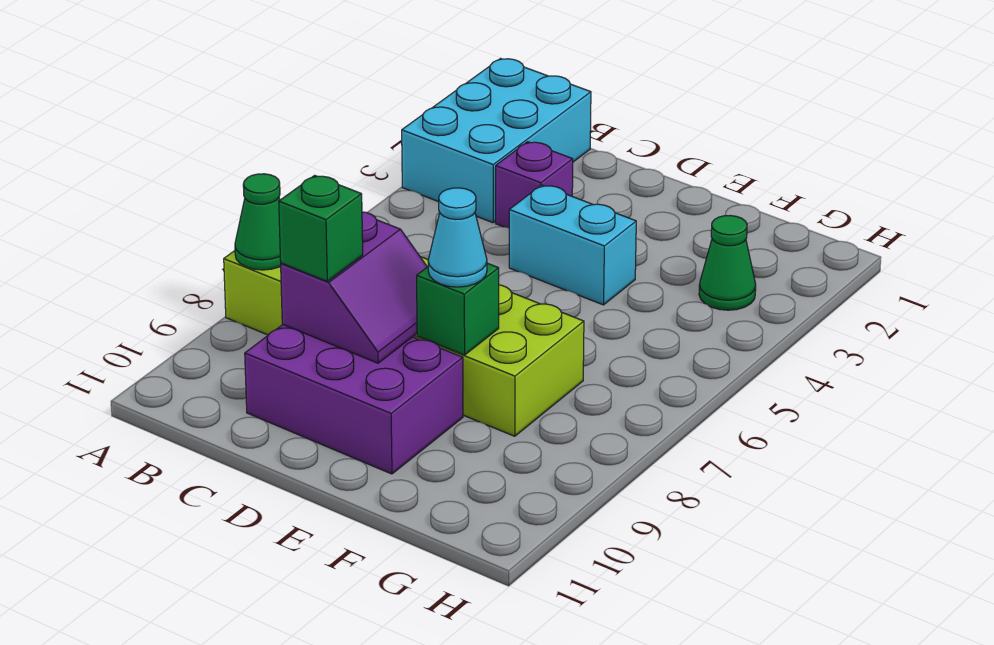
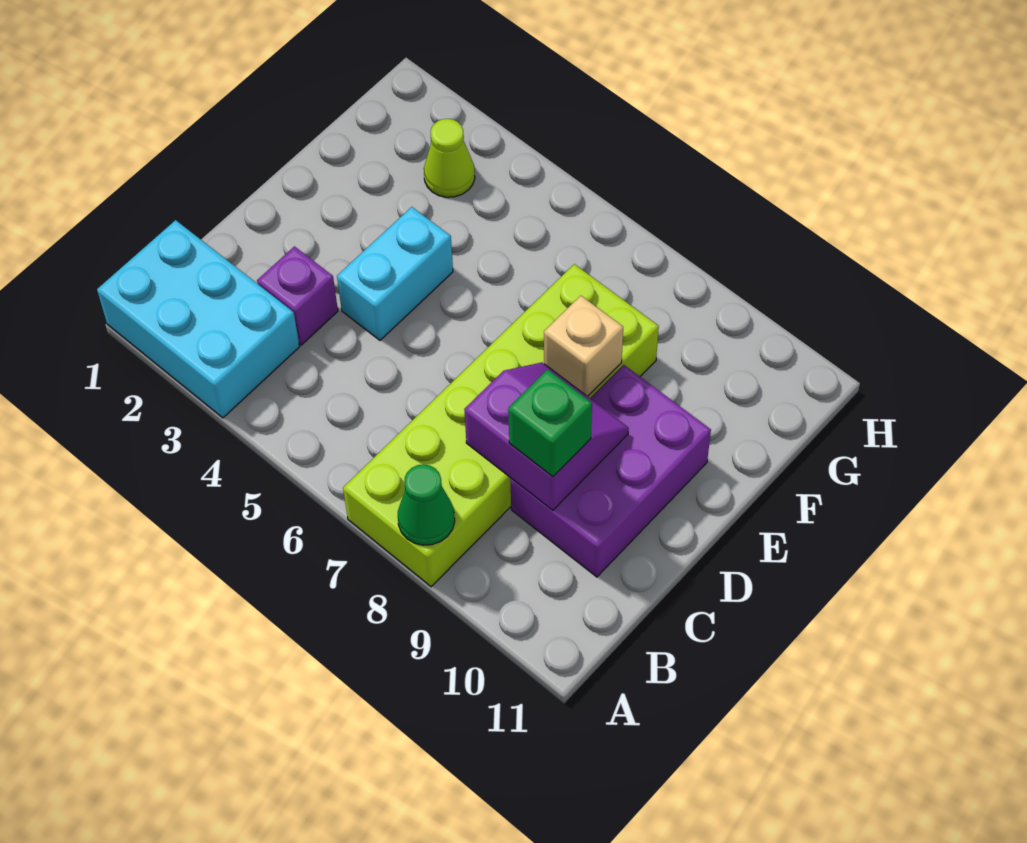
green 1x1 brick [417,263,499,355] -> tan 1x1 brick [544,296,623,397]
cyan 1x1 cone [428,188,487,287] -> none
green 1x1 cone [699,215,756,310] -> lime 1x1 cone [424,119,475,197]

